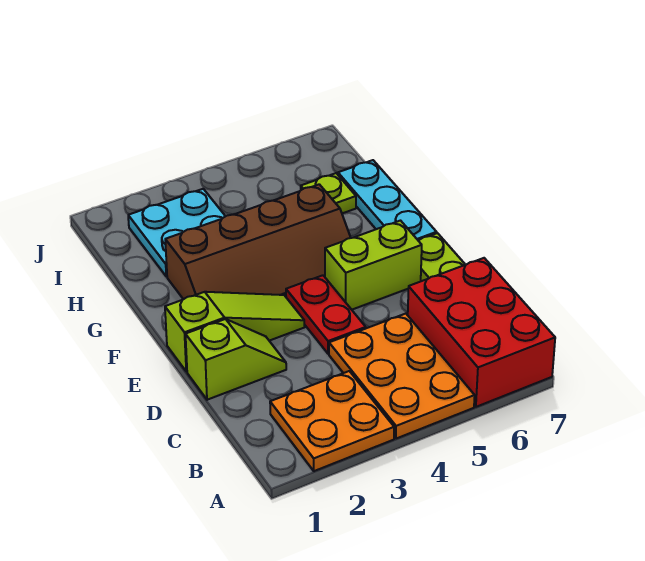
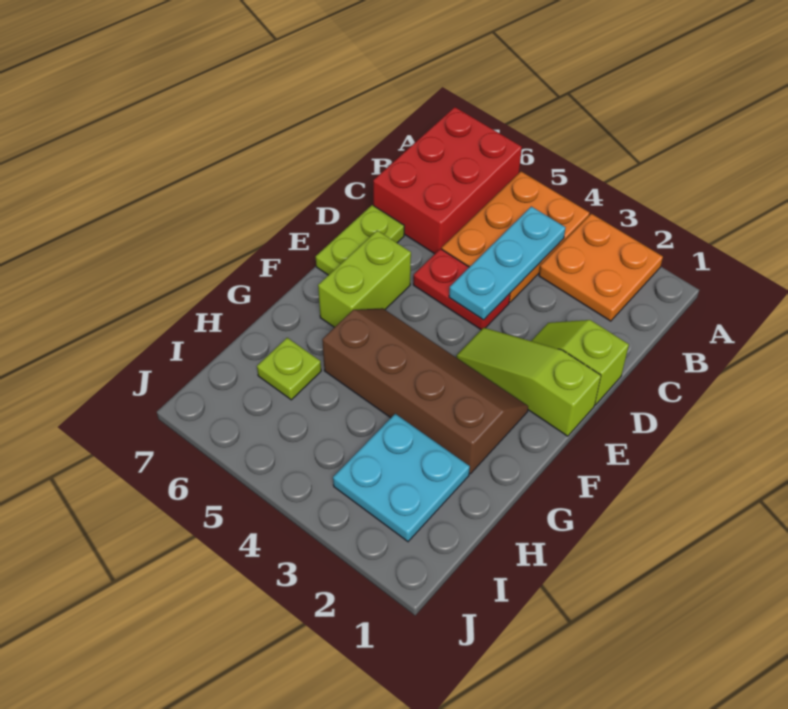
red 1x2 plate [286,275,366,354] -> red 1x2 plate turned to [413,249,510,330]
lime 1x2 brick [325,221,422,310] -> lime 1x2 brick turned to [318,230,411,327]
cyan 1x3 plate [338,160,437,240] -> cyan 1x3 plate moved to [449,206,566,320]

